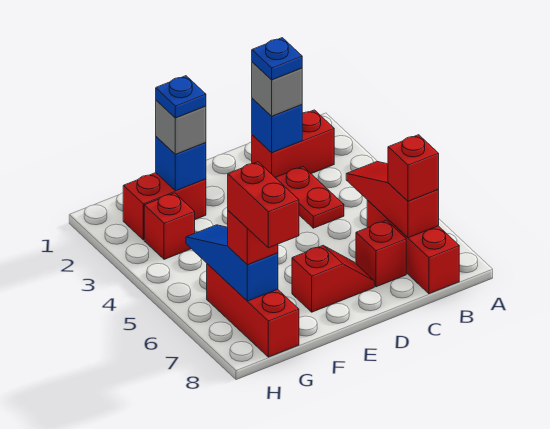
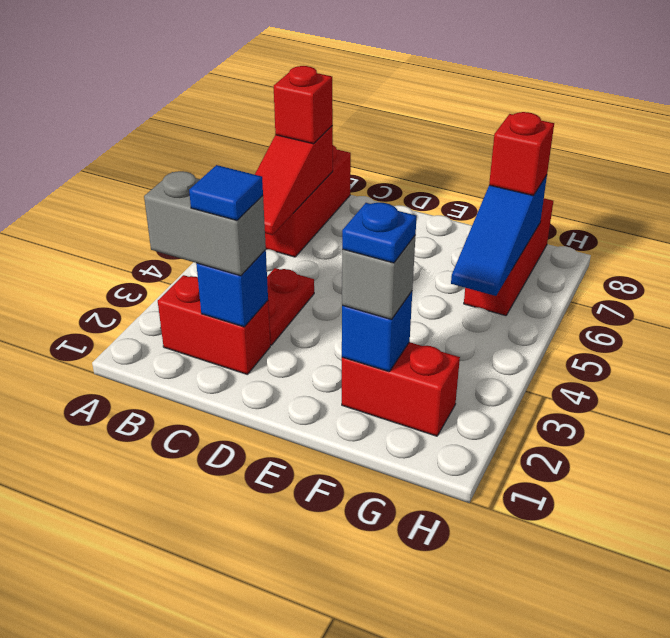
grey 1x1 brick [252,62,302,116] -> grey 1x2 brick [144,171,266,276]
blue 1x1 plate [252,38,302,80] -> blue 1x1 tile [189,165,263,221]
red 1x1 brick [356,220,406,287] -> none
red 1x2 slope [292,246,374,312] -> none
red 1x1 brick [144,193,195,259] -> none
red 1x2 brick [228,162,299,248] -> none

